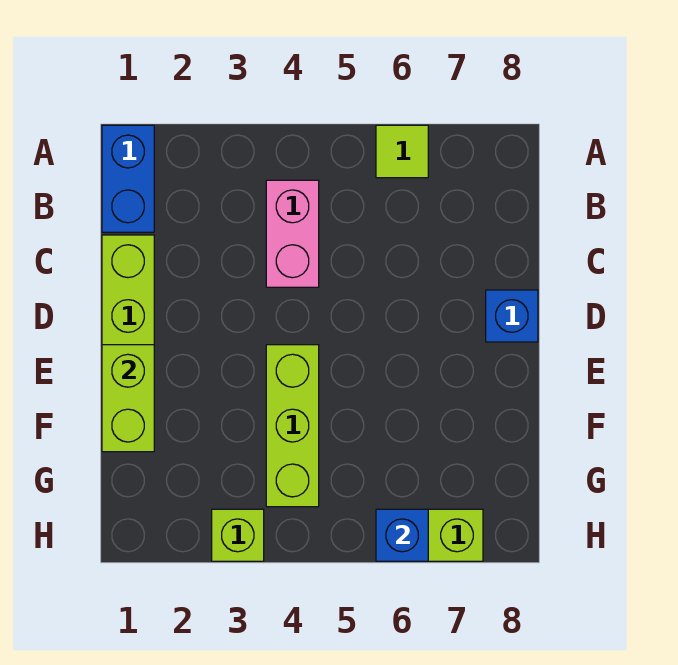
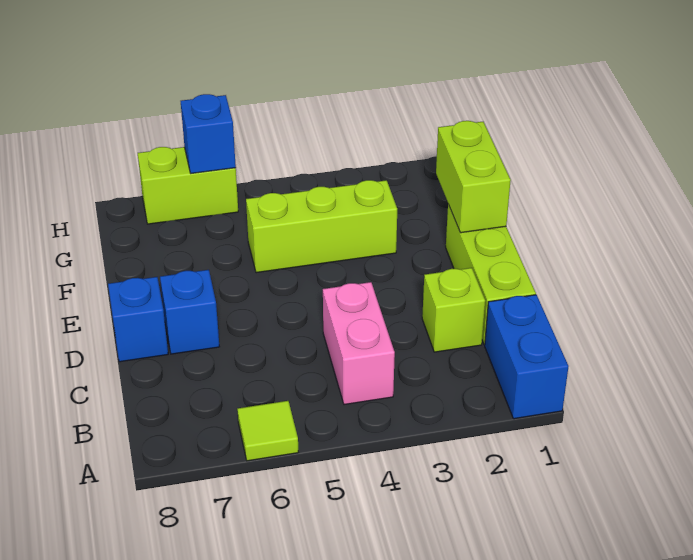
none -> blue 1x1 brick [160,270,219,354]
lime 1x3 brick [266,345,319,507] -> lime 1x3 brick turned to [246,180,397,273]
lime 1x1 brick [212,509,264,561] -> lime 1x1 brick moved to [422,268,485,352]

